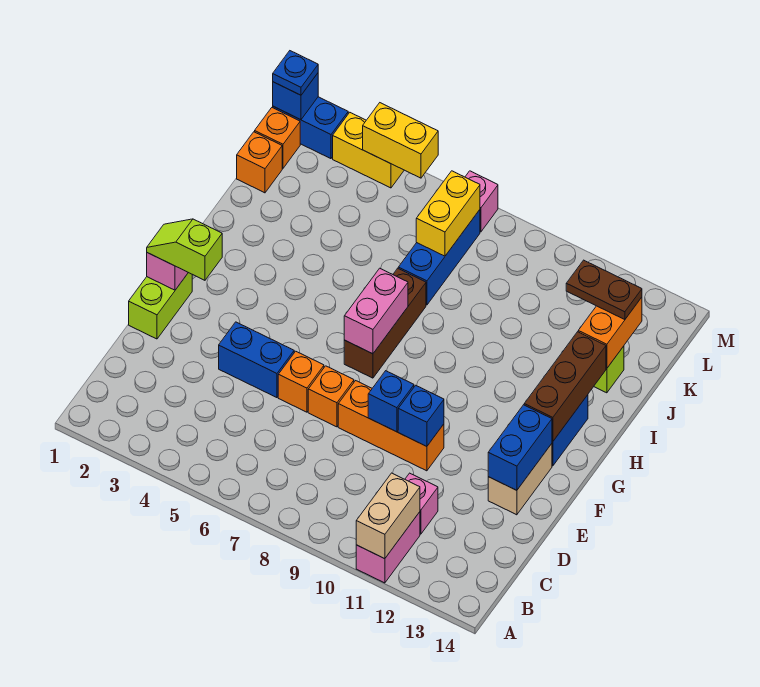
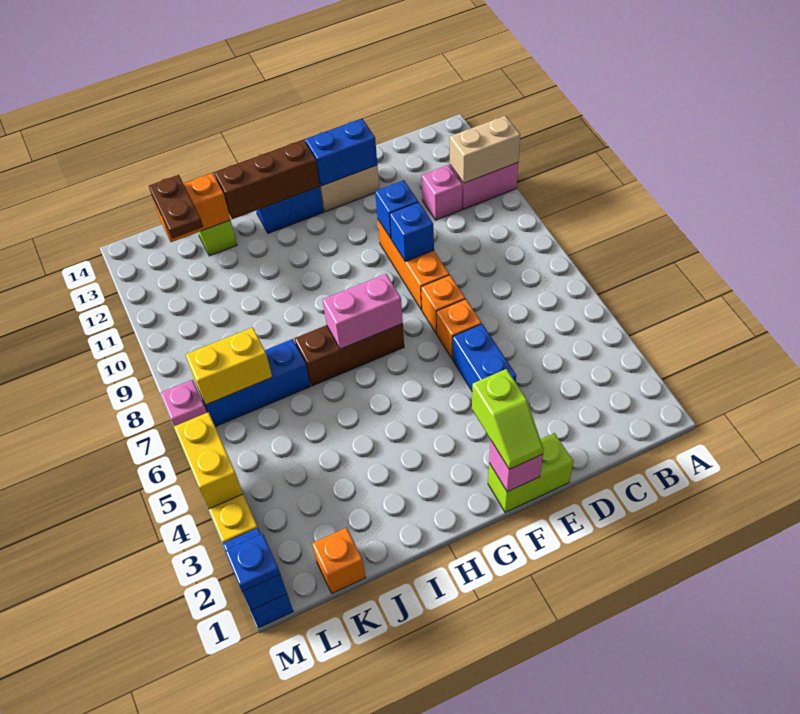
orange 1x1 brick [255,108,300,168] -> none

